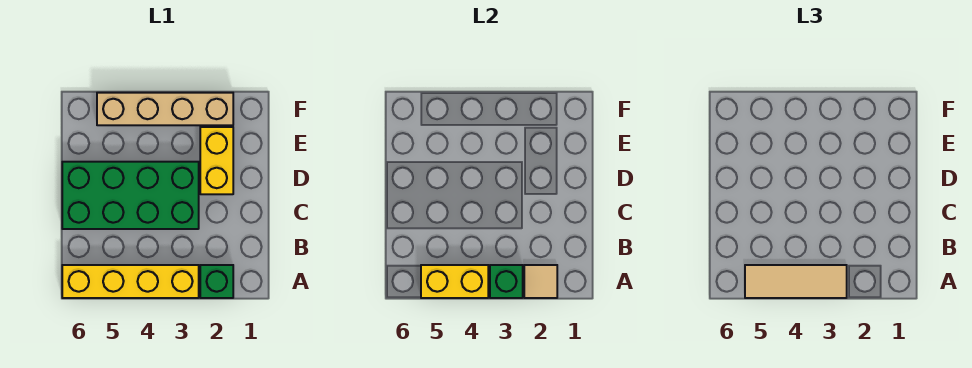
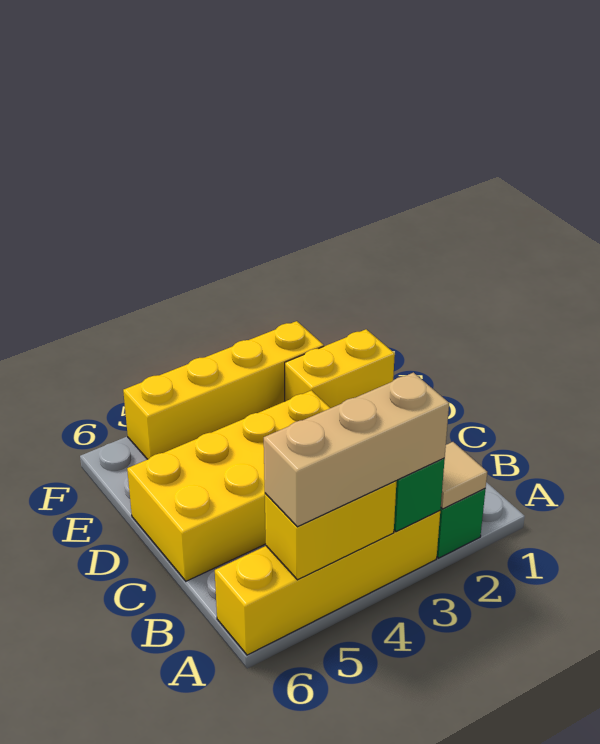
tan 1x3 tile [745,265,847,298] -> tan 1x3 brick [264,373,449,527]
green 2x4 brick [62,162,199,229] -> yellow 2x4 brick [127,390,330,581]
yellow 1x2 brick [200,127,233,194] -> yellow 1x2 brick turned to [285,329,395,408]
tan 1x4 brick [97,93,233,125] -> yellow 1x4 brick [123,321,324,459]

